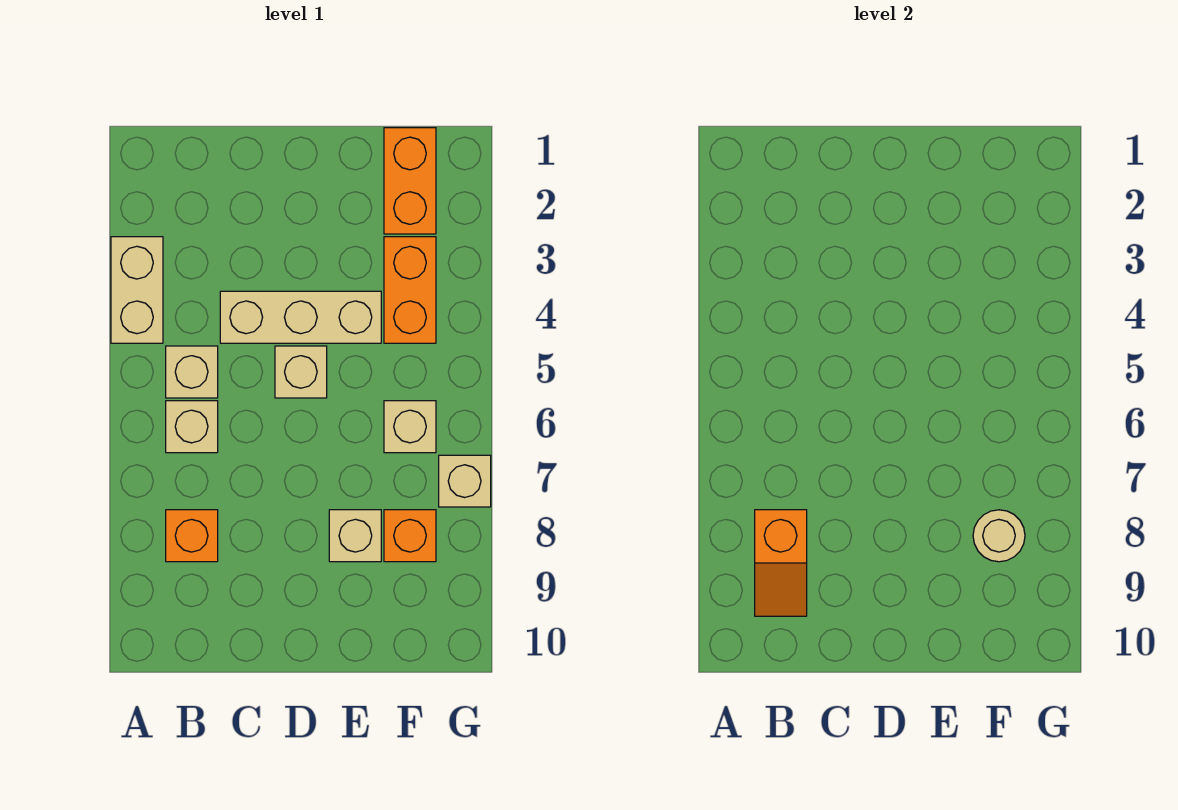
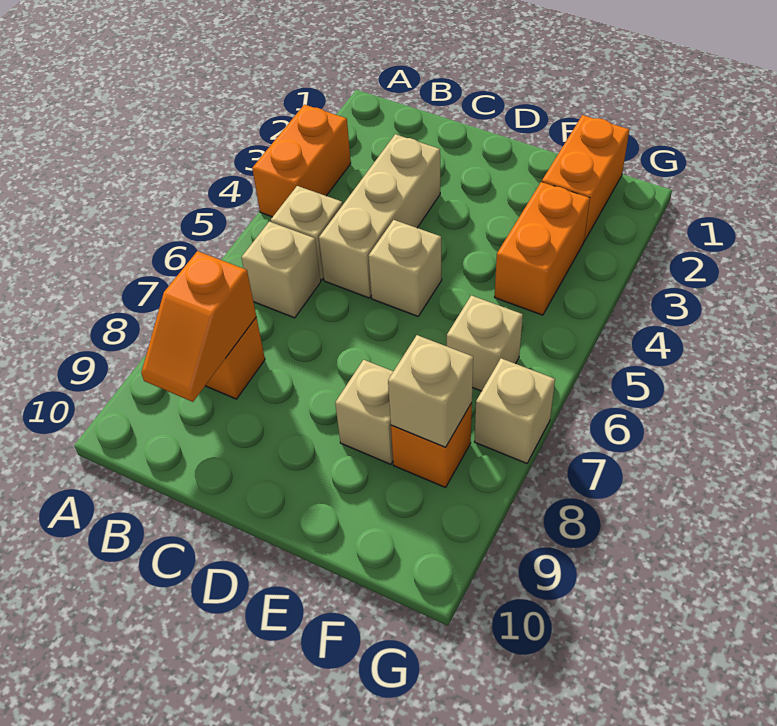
tan 1x2 brick [111,237,163,343] -> orange 1x2 brick [252,105,351,217]
tan 1x3 brick [220,291,381,343] -> tan 1x3 brick turned to [319,134,440,298]
tan 1x1 round brick [973,510,1025,562] -> tan 1x1 brick [388,335,473,447]

